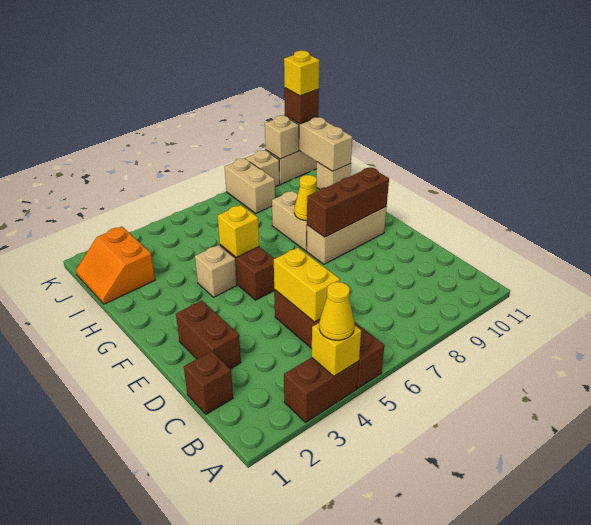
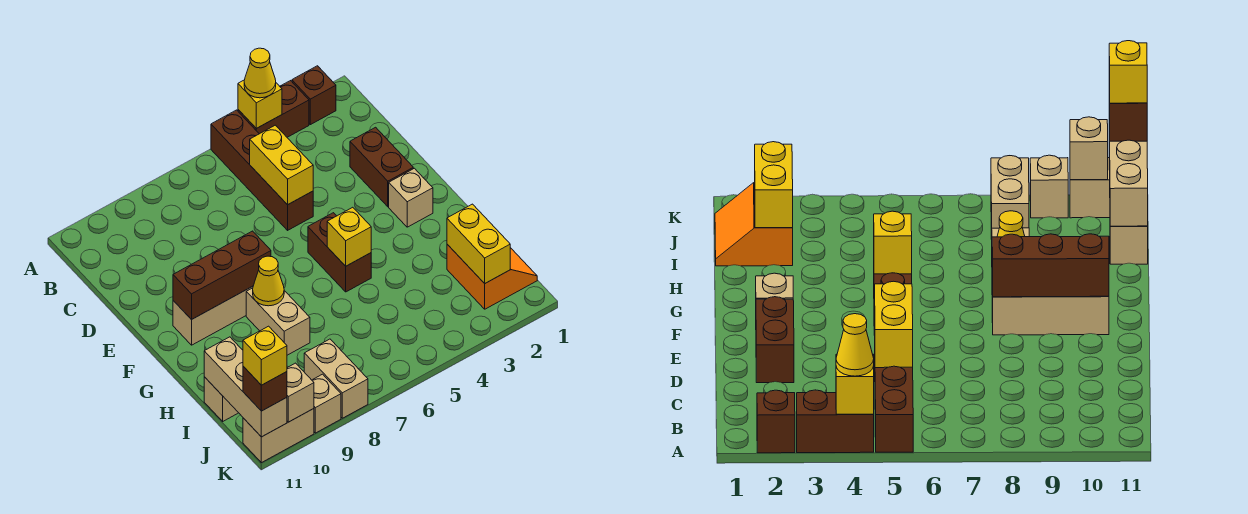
brown 1x1 brick [184,351,233,414] -> brown 1x1 brick moved to [292,66,336,125]
tan 1x1 brick [195,245,237,297] -> tan 1x1 brick moved to [389,168,433,227]
none -> yellow 1x2 brick [447,204,510,283]

